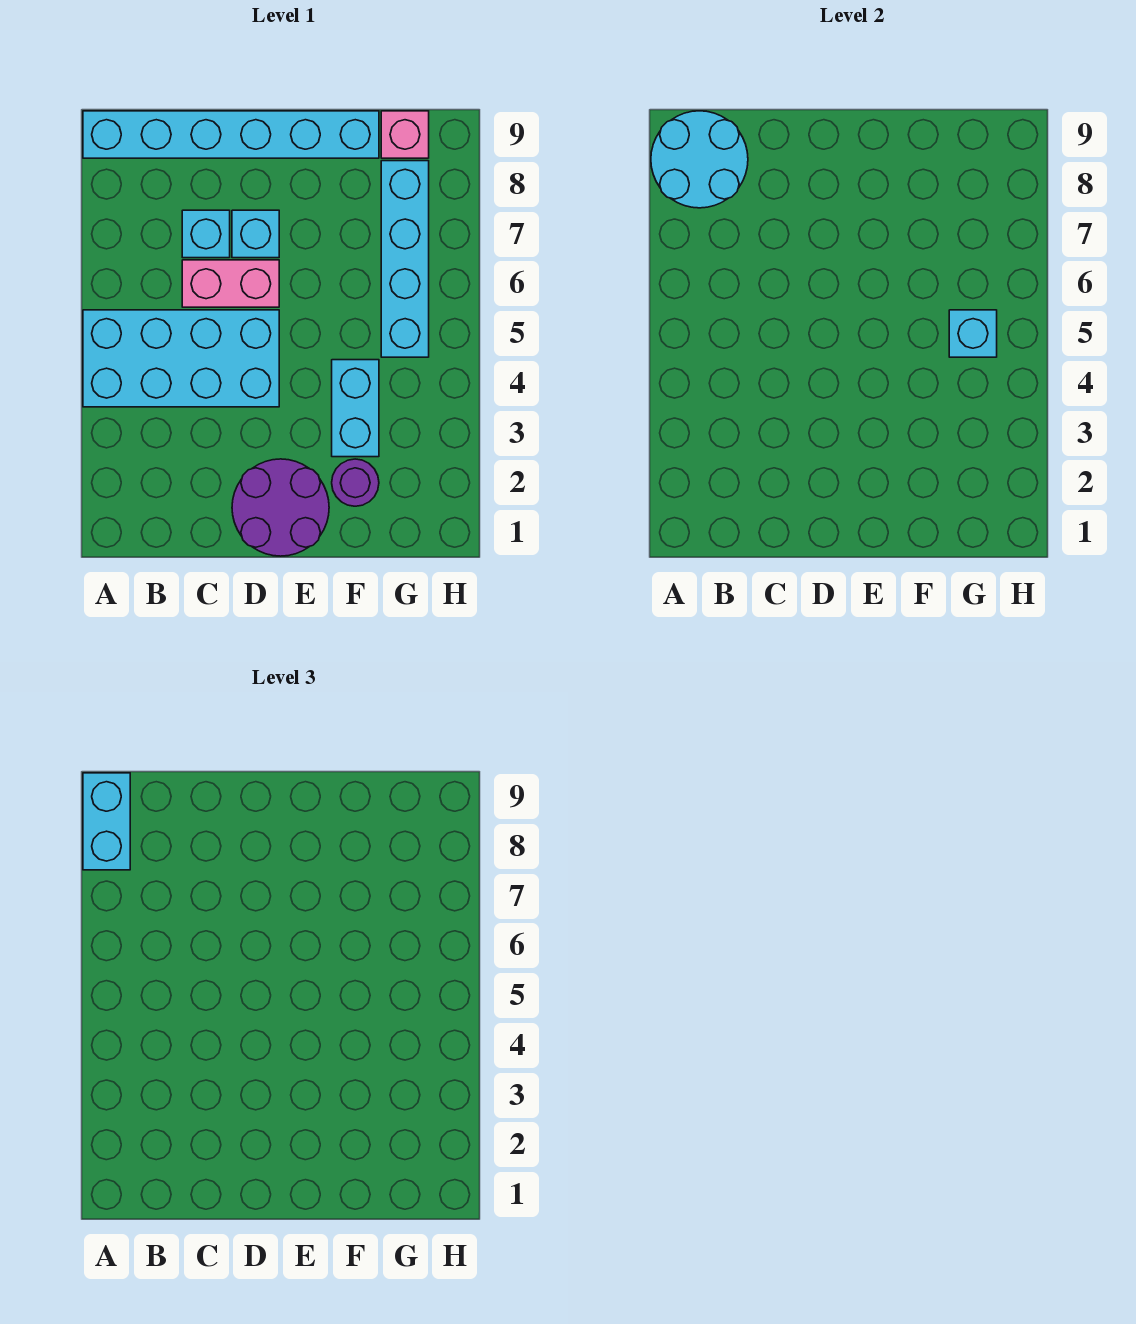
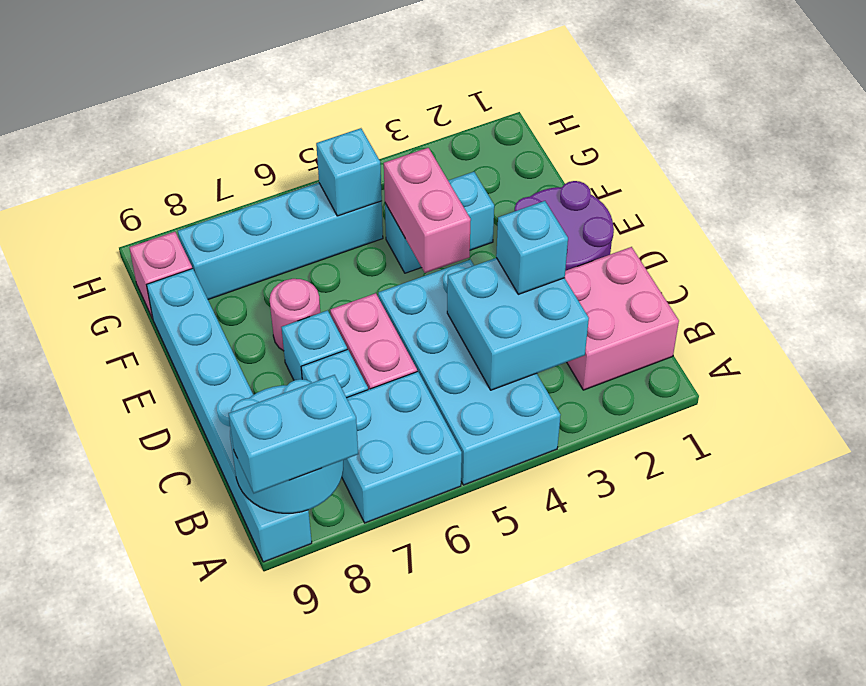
none -> cyan 2x2 brick [342,371,462,523]
none -> pink 2x2 brick [565,247,679,390]
none -> cyan 2x2 brick [447,258,589,390]
none -> cyan 1x1 brick [496,201,568,294]
none -> pink 1x2 brick [384,148,471,273]
none -> pink 1x1 round brick [270,279,320,351]
purple 1x1 round brick [332,459,379,506] -> none

